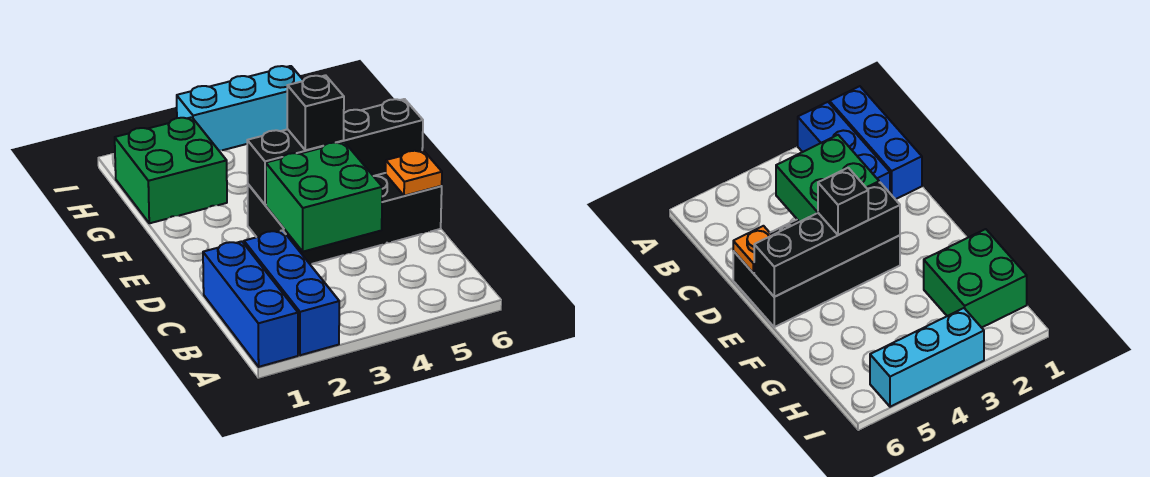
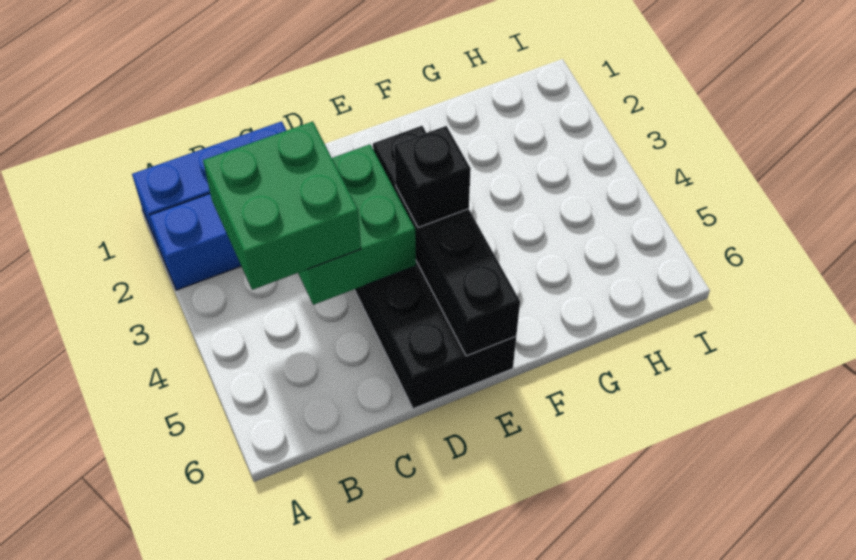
orange 1x1 plate [386,150,442,196] -> none
green 2x2 brick [115,117,227,223] -> green 2x2 brick moved to [203,121,361,290]
cyan 1x3 brick [177,66,304,151] -> none

